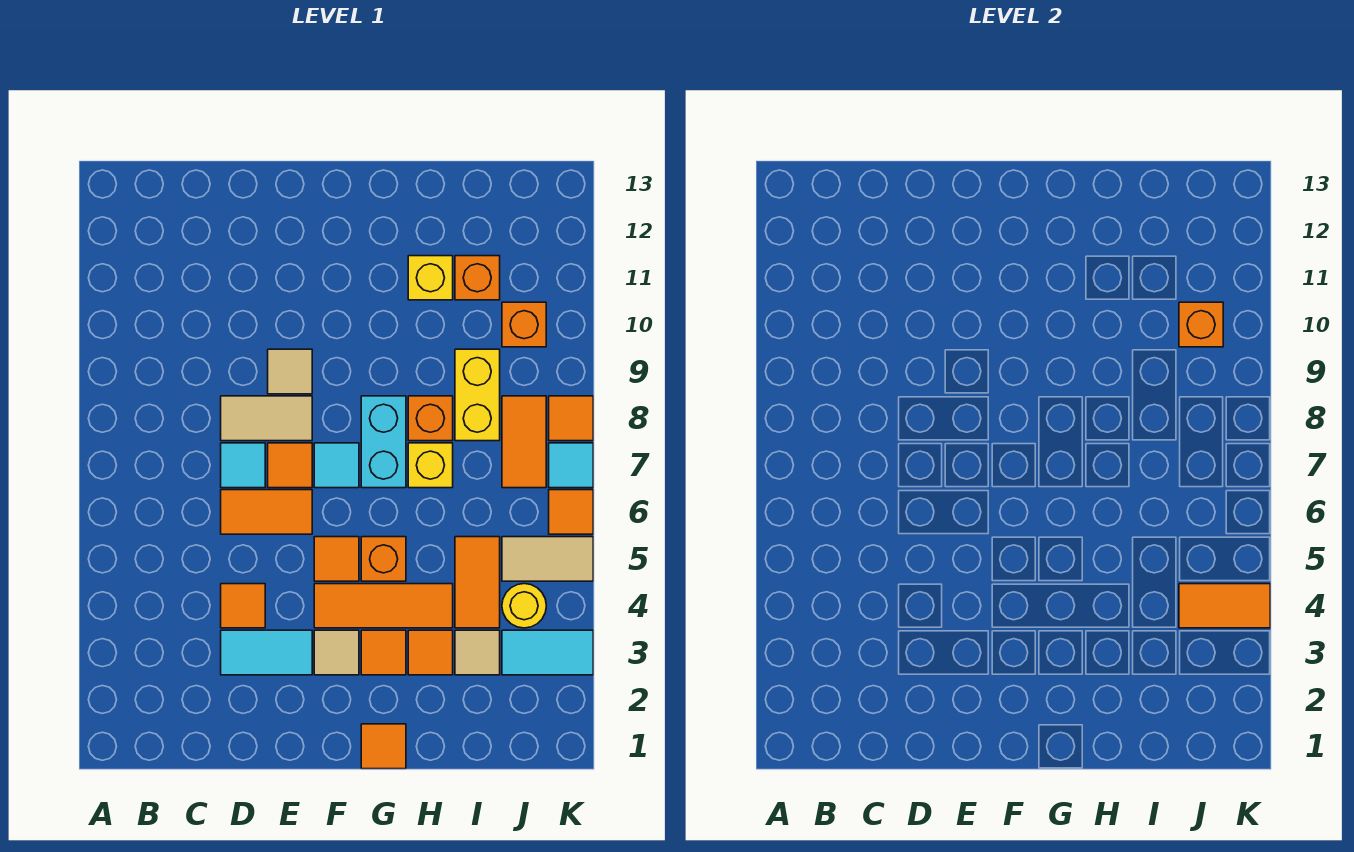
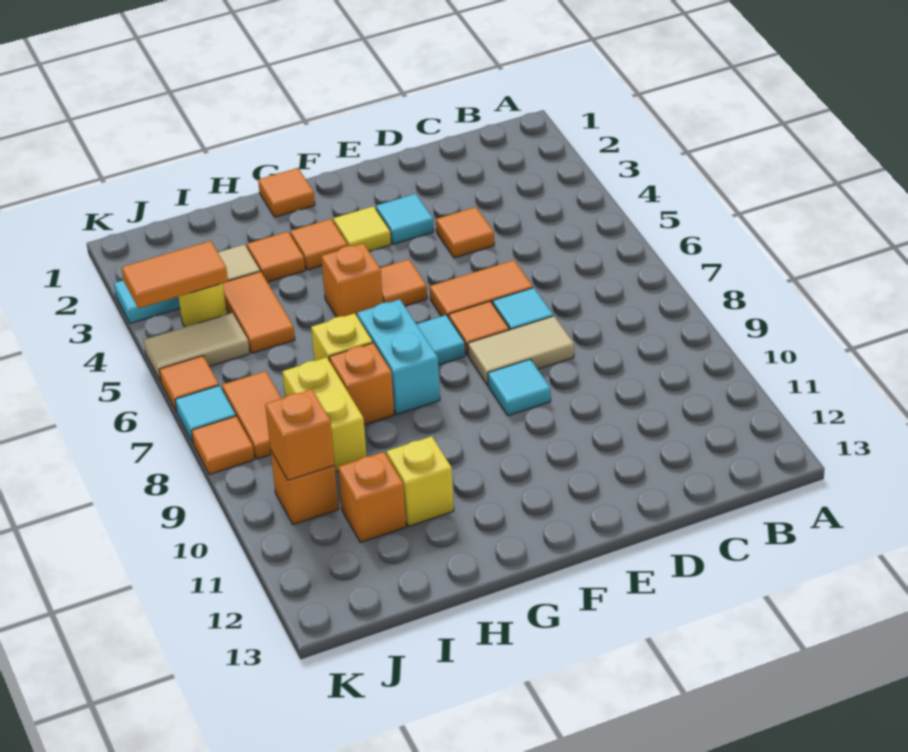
cyan 1x2 tile [221,630,312,675] -> cyan 1x1 tile [376,194,434,244]
tan 1x1 tile [268,349,312,394] -> cyan 1x1 tile [488,359,551,416]
tan 1x1 tile [314,630,359,675] -> yellow 1x1 tile [333,206,391,251]
orange 1x3 tile [314,584,453,628] -> none

